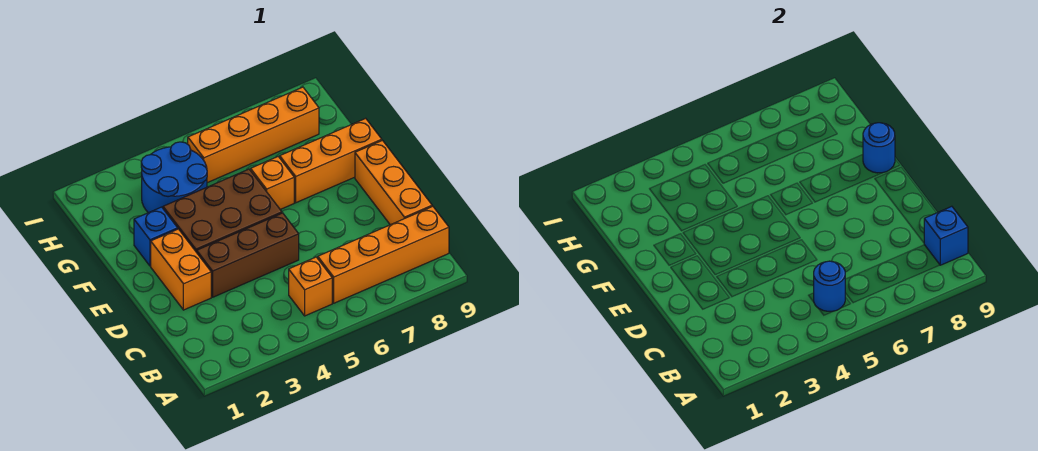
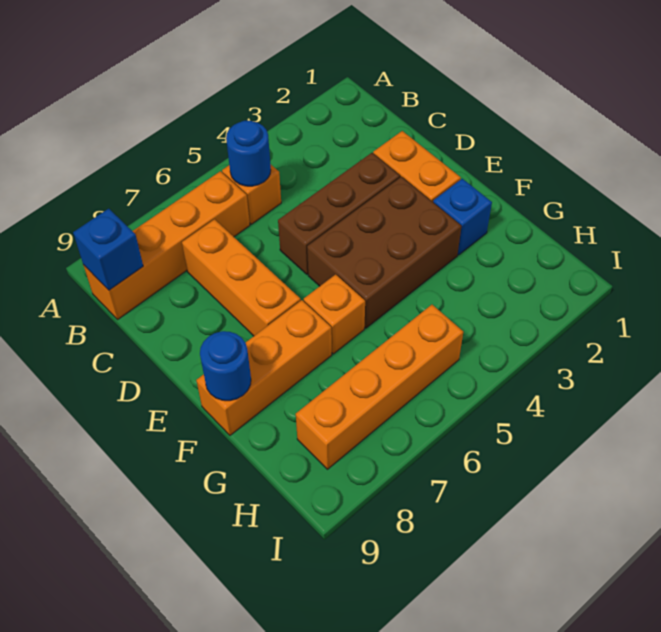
orange 1x3 brick [355,141,432,225] -> orange 1x3 brick moved to [182,219,301,336]
blue 2x2 round brick [141,142,207,213] -> none

